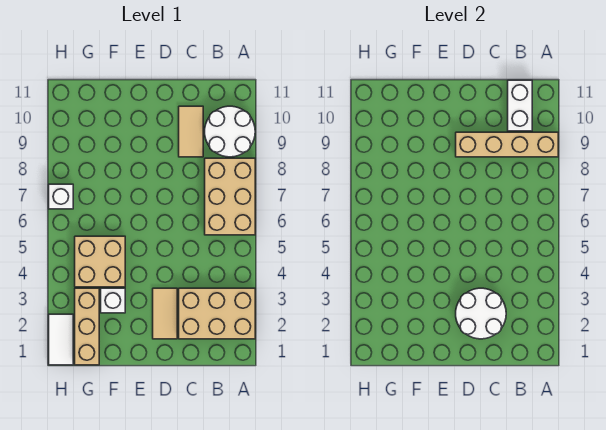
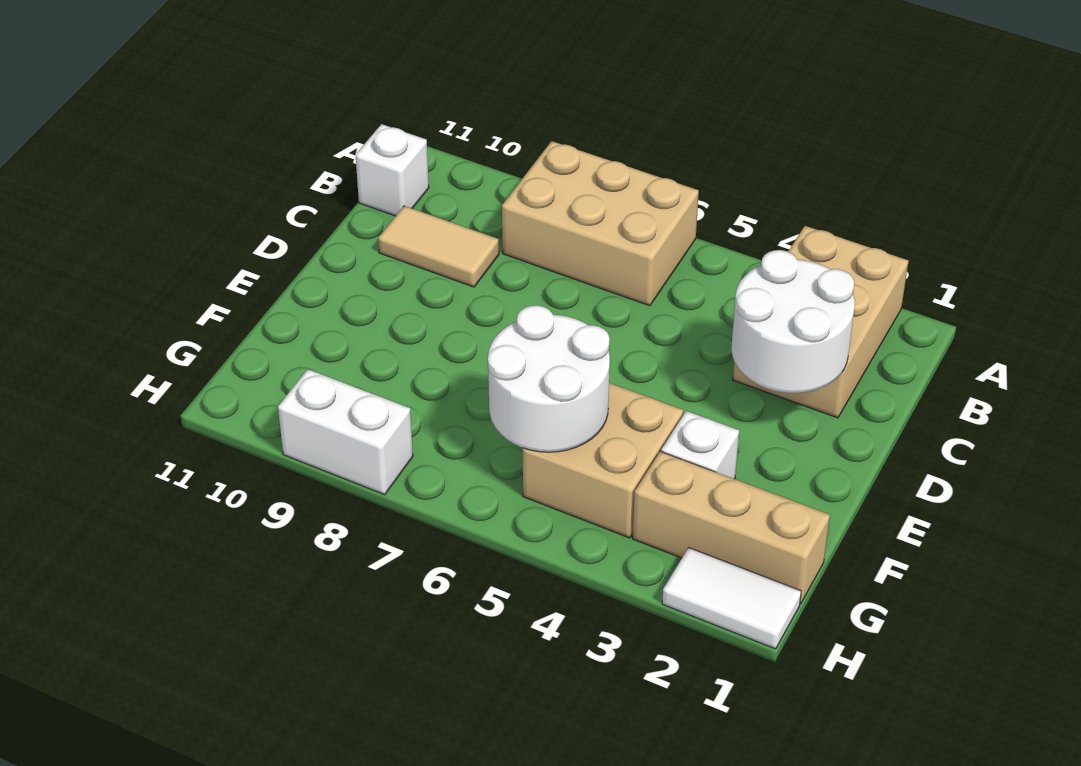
white 2x2 round brick [205,106,255,157] -> white 2x2 round brick moved to [488,305,610,452]
tan 1x4 brick [456,132,558,157] -> none
white 1x2 brick [508,80,532,131] -> white 1x2 brick moved to [278,369,413,495]
tan 1x2 tile [153,288,177,339] -> none
white 1x1 brick [49,184,73,209] -> white 1x1 brick moved to [356,124,429,216]

